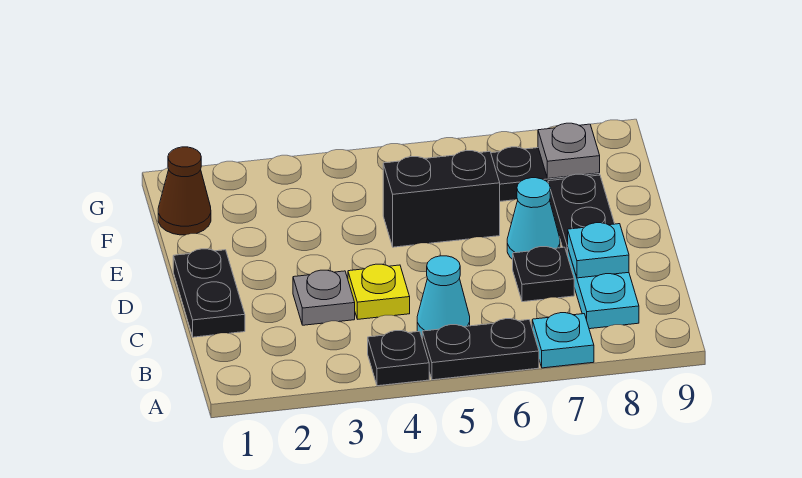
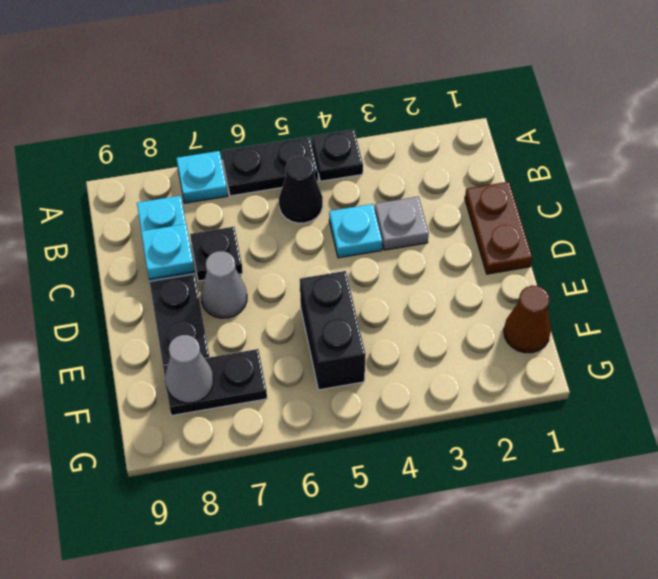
cyan 1x1 cone [417,256,470,337] -> black 1x1 cone [279,156,323,223]
black 1x2 plate [173,249,245,337] -> brown 1x2 plate [465,182,532,274]
yellow 1x1 plate [348,264,410,319] -> cyan 1x1 plate [329,204,382,258]
cyan 1x1 cone [507,178,560,259] -> grey 1x1 cone [201,251,247,318]
black 1x2 brick [383,151,500,247] -> black 1x2 brick turned to [300,271,366,390]
grey 1x1 plate [538,123,600,179] -> grey 1x1 cone [165,335,213,403]

